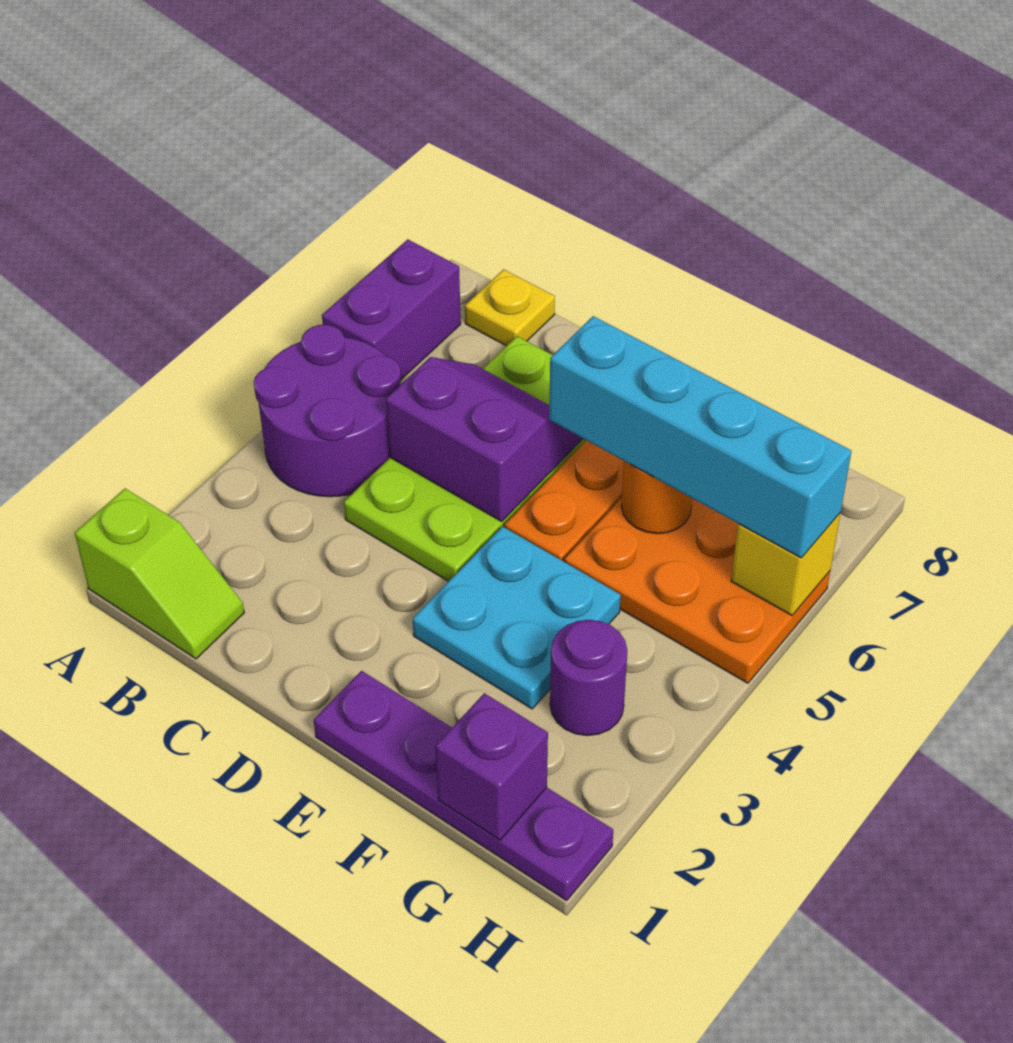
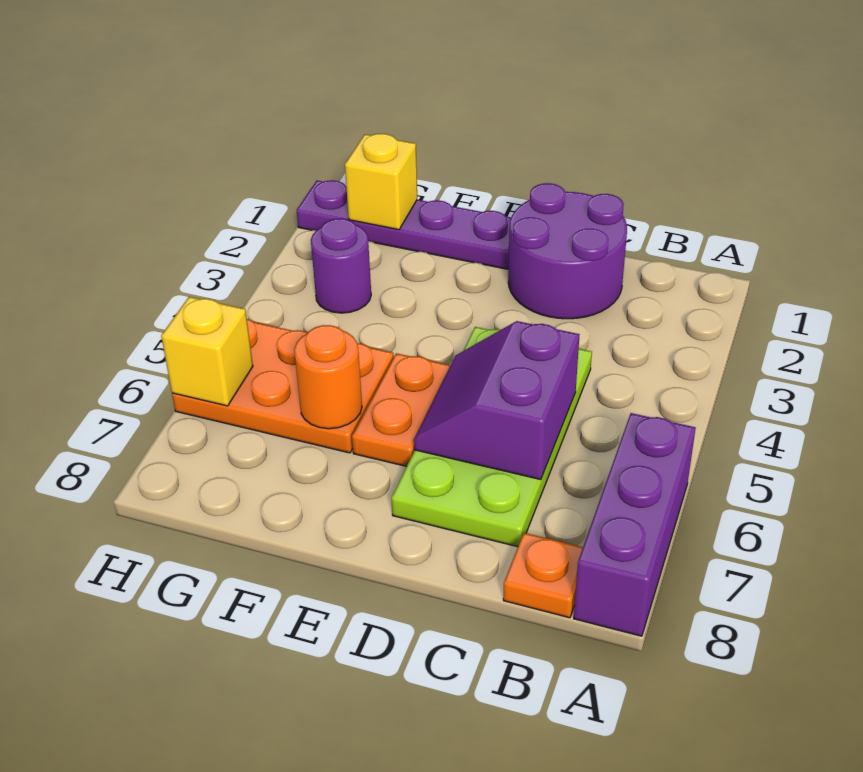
lime 1x2 slope [75,489,244,659] -> none
purple 2x2 round brick [254,325,401,497] -> purple 2x2 round brick moved to [508,183,627,319]
purple 1x2 brick [322,239,461,379] -> purple 1x3 brick [574,413,696,636]
yellow 1x1 plate [465,269,555,346] -> orange 1x1 plate [503,533,583,618]
purple 2x2 slope [386,357,583,521] -> purple 2x2 slope turned to [414,321,579,480]
cyan 2x2 plate [413,526,621,709] -> none
cyan 1x4 brick [549,316,851,558] -> none
purple 1x1 brick [435,693,548,840] -> yellow 1x1 brick [345,134,417,230]

